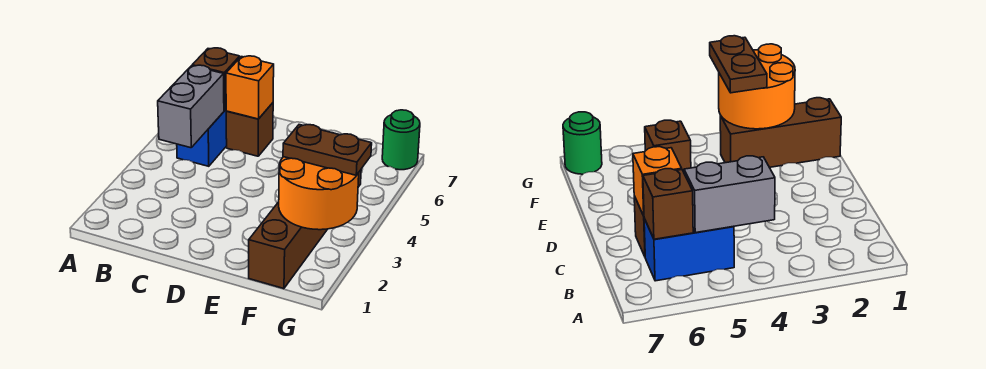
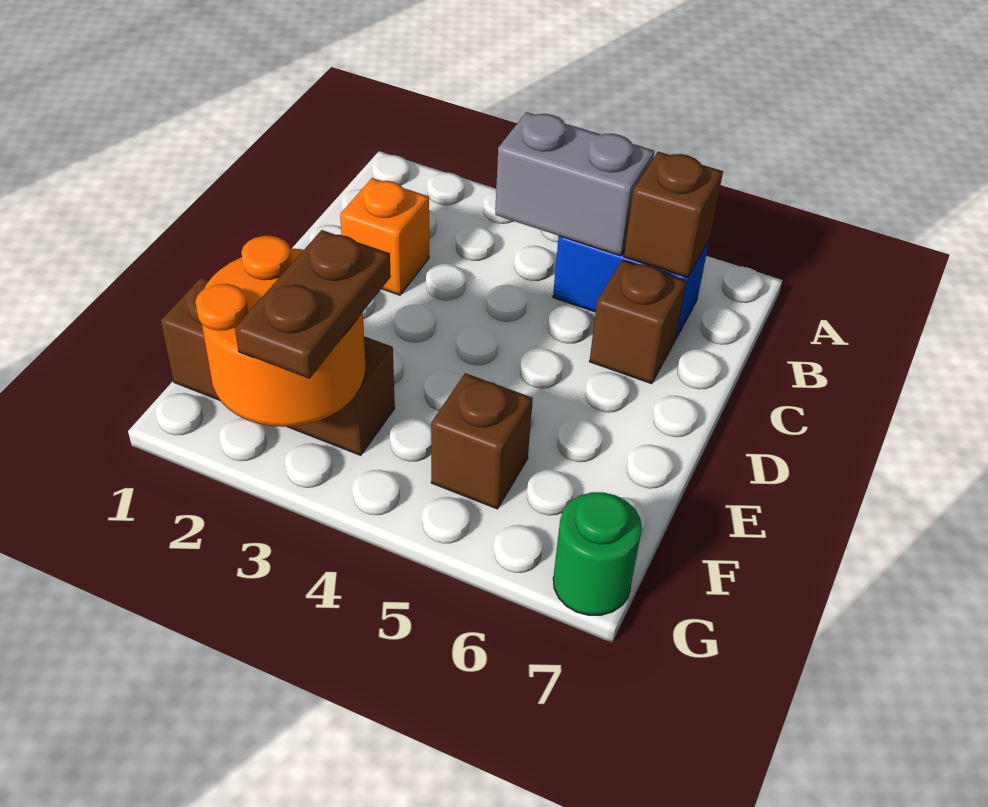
orange 1x1 brick [226,56,274,119] -> orange 1x1 brick moved to [340,178,429,295]

